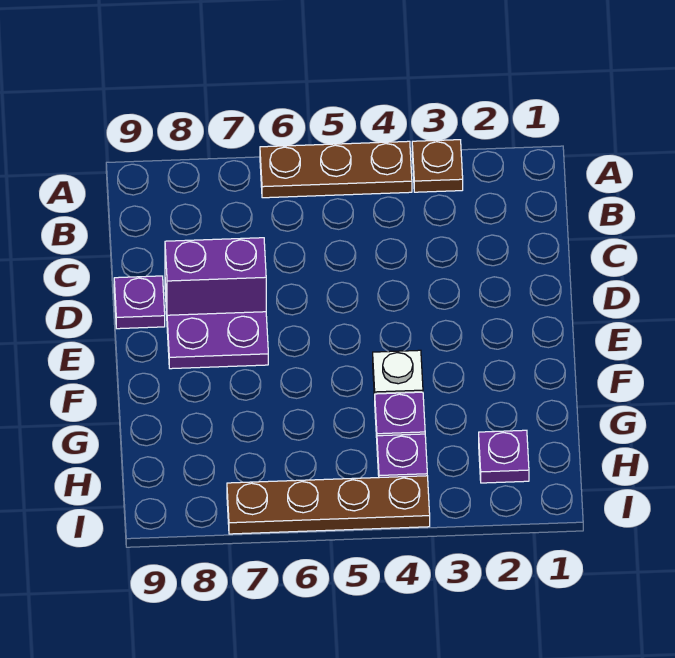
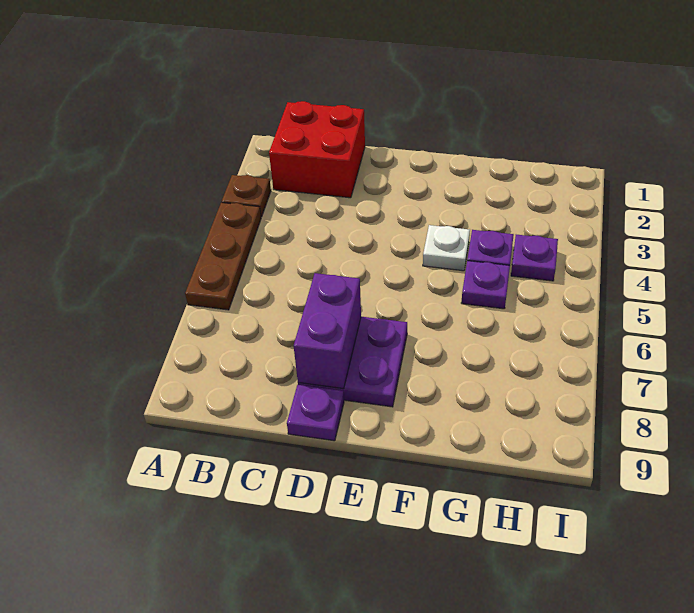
none -> red 2x2 brick [269,101,365,198]
purple 1x1 plate [479,430,529,483] -> purple 1x1 plate moved to [461,261,510,309]
brown 1x4 plate [227,476,430,534] -> none

